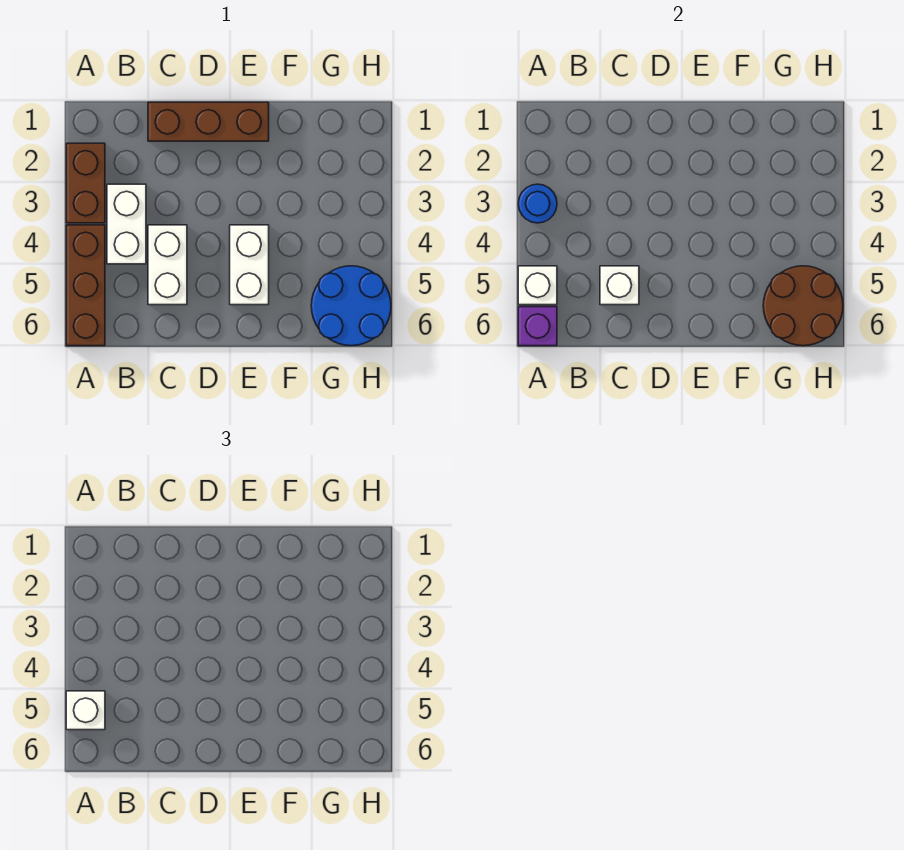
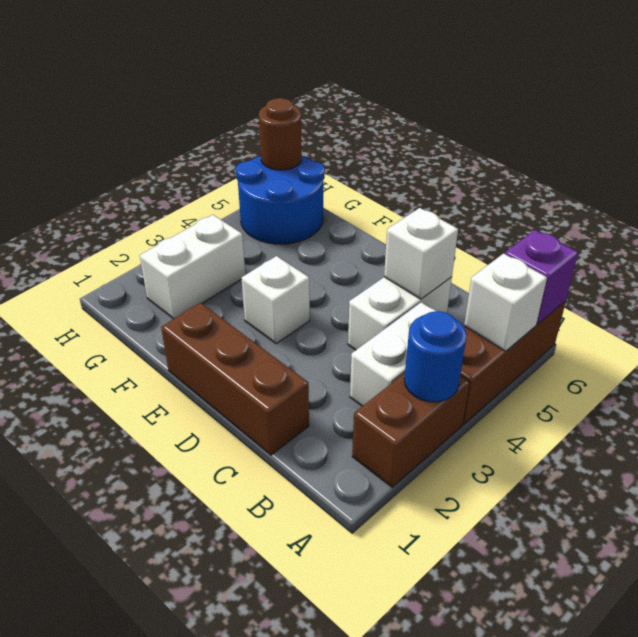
white 1x1 brick [66,691,105,730] -> white 1x1 brick moved to [242,256,310,343]
white 1x2 brick [230,225,269,305] -> white 1x2 brick moved to [140,215,245,319]
brown 2x2 round brick [763,266,843,346] -> brown 1x1 round brick [259,98,302,170]

